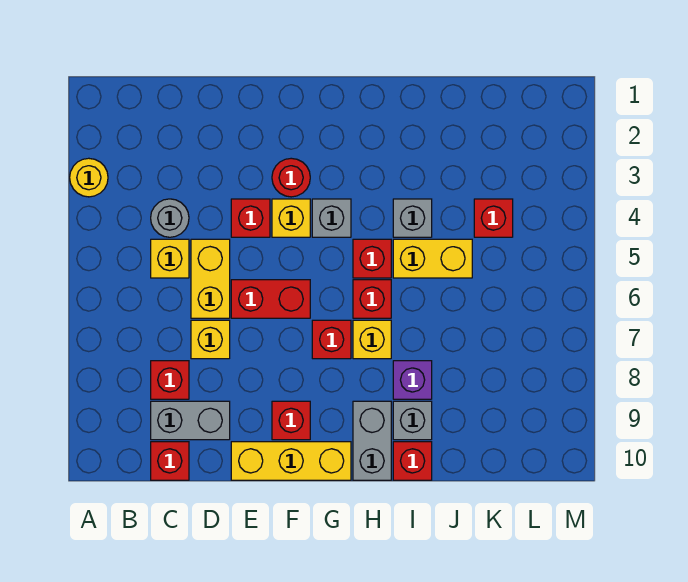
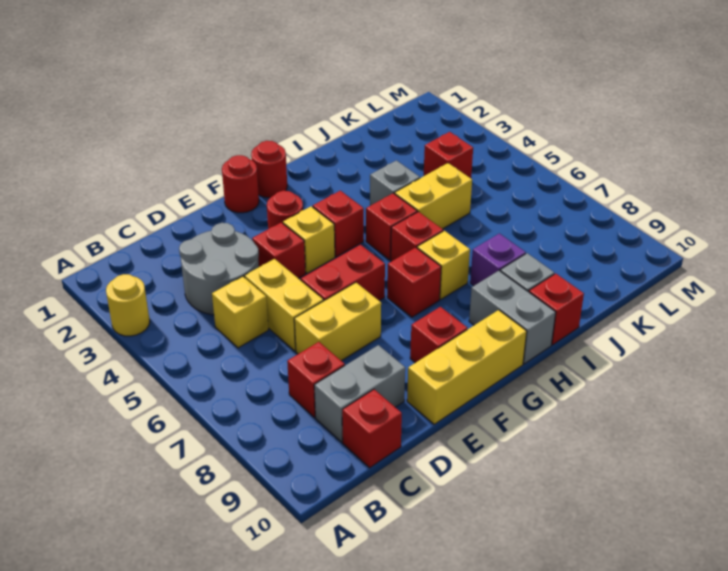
grey 1x1 round brick [151,199,189,237] -> grey 2x2 round brick [179,223,259,315]
yellow 1x1 brick [191,320,230,359] -> yellow 1x2 brick [294,282,381,361]
none -> red 1x1 round brick [222,155,259,213]
none -> red 1x1 round brick [251,141,287,198]
grey 1x1 brick [312,199,351,237] -> red 1x1 brick [313,191,364,257]

